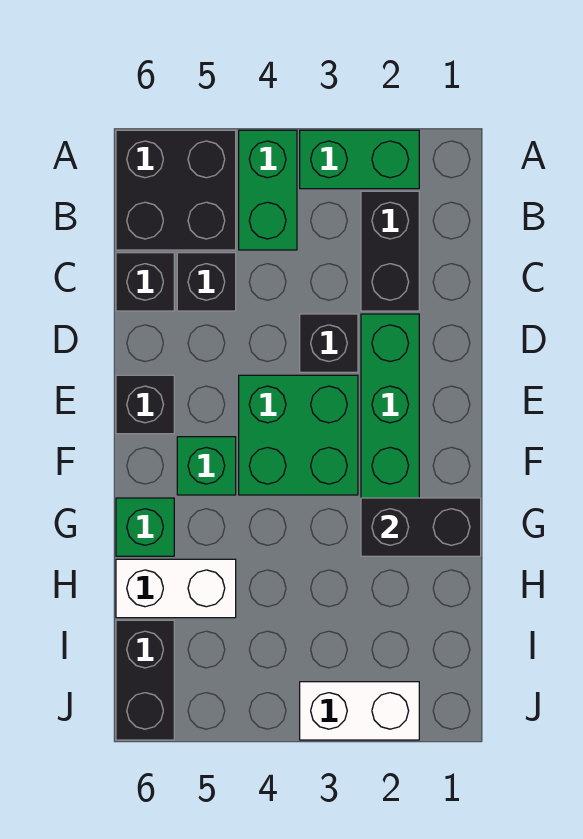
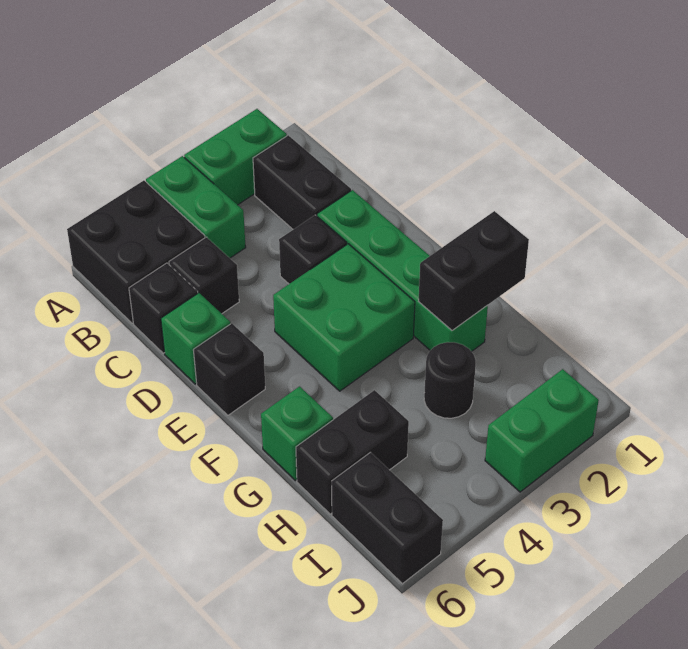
green 1x1 brick [177,437,236,495] -> green 1x1 brick moved to [161,293,230,384]
none -> black 1x1 round brick [424,342,476,418]
white 1x2 brick [116,559,236,618] -> black 1x2 brick [296,390,409,514]
white 1x2 brick [300,682,419,740] -> green 1x2 brick [485,369,599,492]

